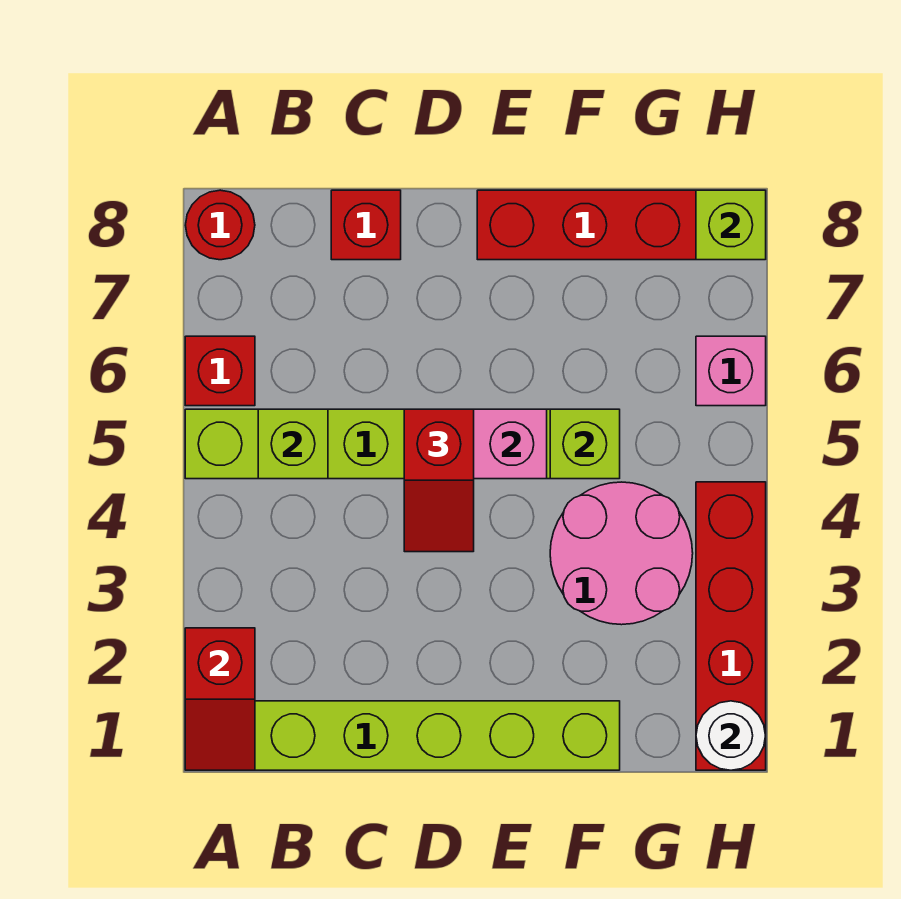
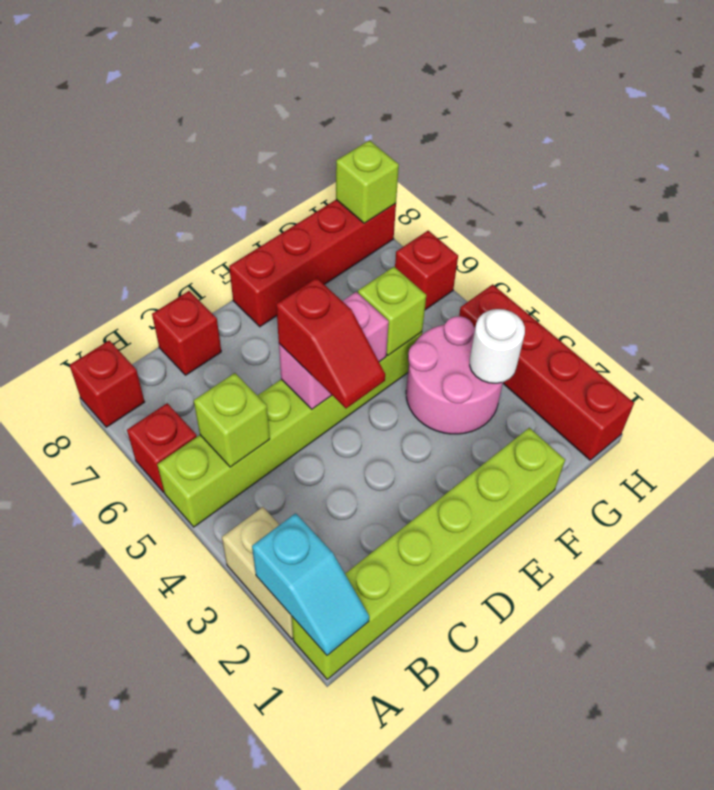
red 1x2 slope [185,628,255,770] -> cyan 1x2 slope [252,513,369,656]
none -> tan 1x2 brick [222,507,293,639]
red 1x1 round brick [186,190,255,260] -> red 1x1 brick [70,340,145,427]
white 1x1 round brick [696,701,765,770] -> white 1x1 round brick moved to [470,309,525,383]
pink 1x1 brick [696,336,766,406] -> red 1x1 brick [395,231,458,310]

